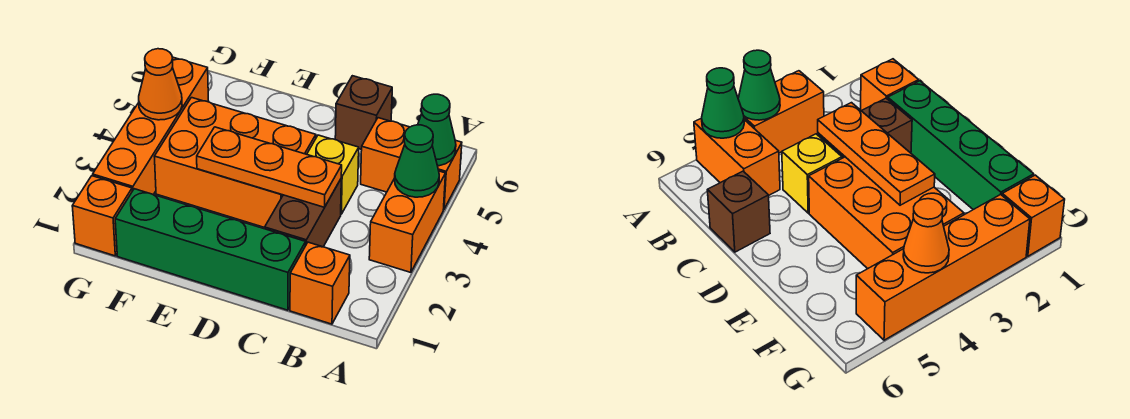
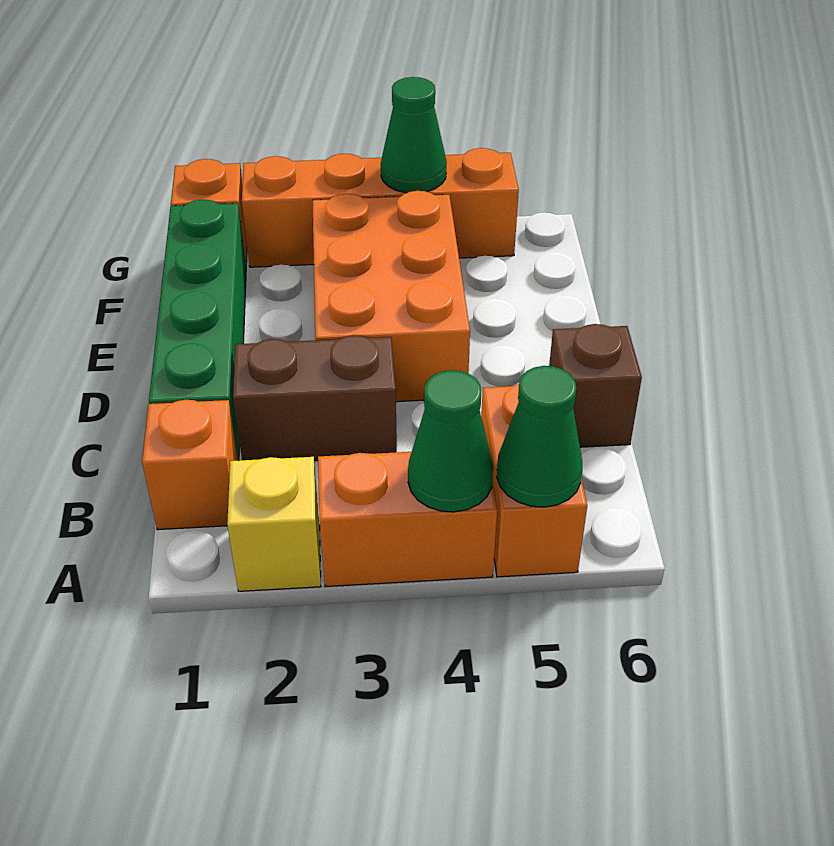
orange 1x3 plate [197,127,342,207] -> none
yellow 1x1 brick [307,135,359,214] -> yellow 1x1 brick moved to [227,457,321,591]
orange 1x1 cone [139,49,182,120] -> green 1x1 cone [381,77,447,193]

